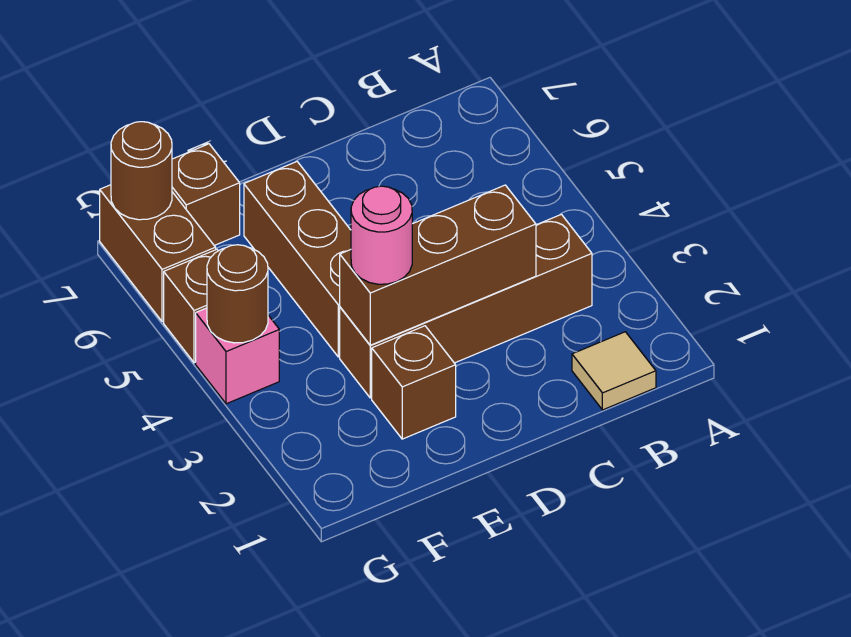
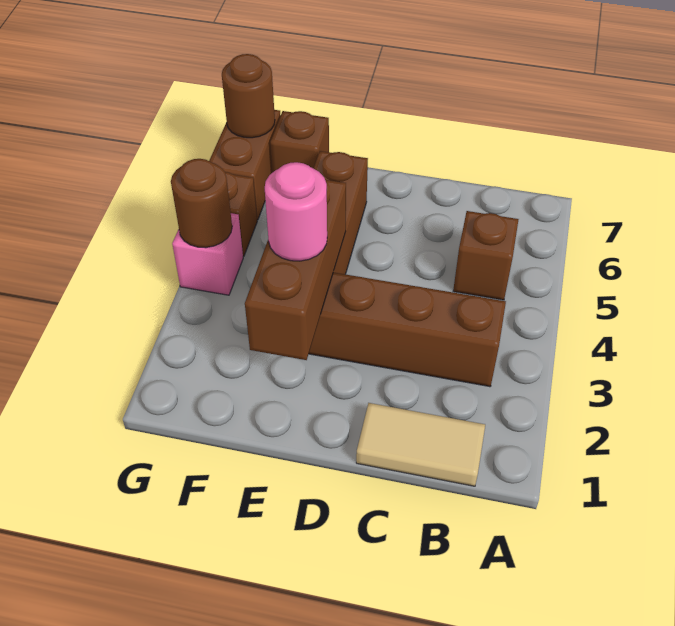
tan 1x1 tile [572,332,656,410] -> tan 1x2 tile [356,403,485,486]
brown 1x3 brick [340,185,536,345] -> brown 1x3 brick turned to [245,180,346,360]
brown 1x1 brick [372,326,456,439] -> brown 1x1 brick moved to [453,211,519,300]

